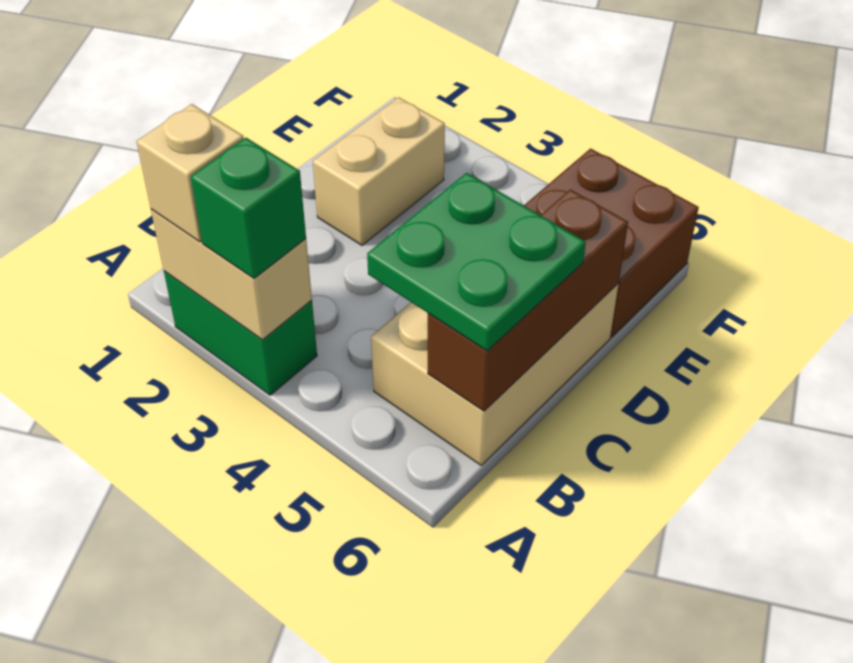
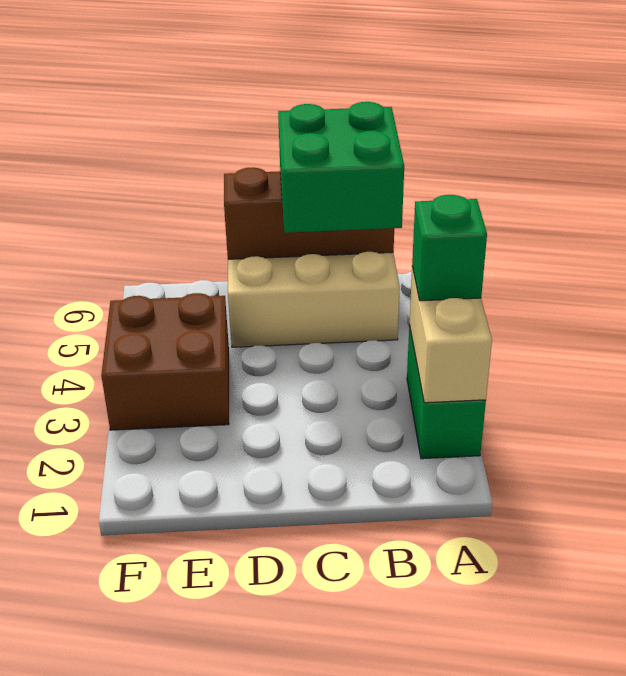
tan 1x1 brick [137,104,244,242] -> none
green 2x2 plate [367,173,586,351] -> green 2x2 brick [278,102,404,233]
tan 1x2 brick [313,97,445,245] -> none
brown 2x2 brick [524,149,699,337] -> brown 2x2 brick moved to [101,293,229,430]

